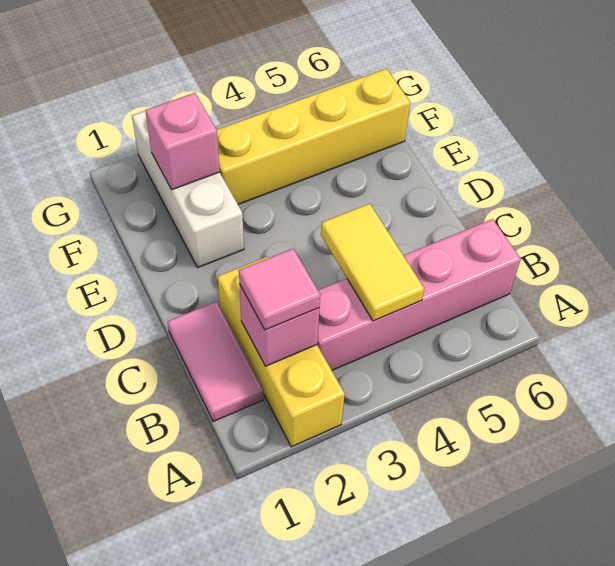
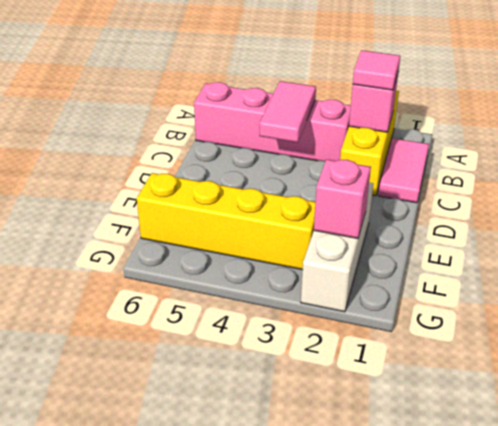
yellow 1x2 tile [321,204,424,321] -> pink 1x2 tile [259,81,316,142]

